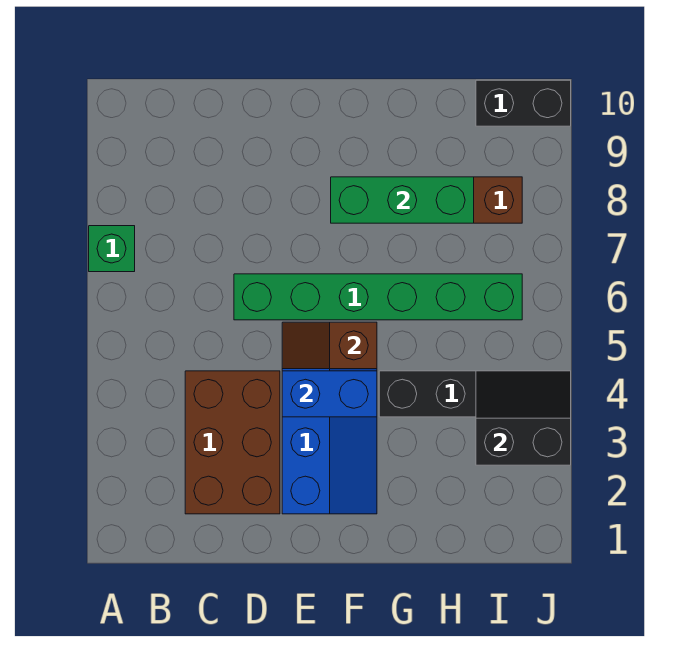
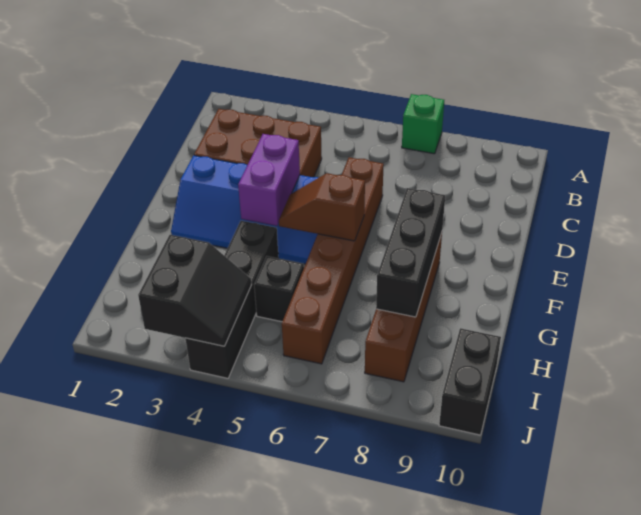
green 1x6 brick [234,274,522,320] -> brown 1x6 brick [282,157,384,364]
blue 1x2 brick [282,371,377,417] -> purple 1x2 brick [238,134,300,226]
brown 1x2 slope [282,322,377,369] -> brown 1x2 slope turned to [279,173,365,241]
green 1x3 brick [331,177,474,223] -> black 1x3 brick [376,188,445,317]
none -> black 1x1 brick [254,256,304,322]

